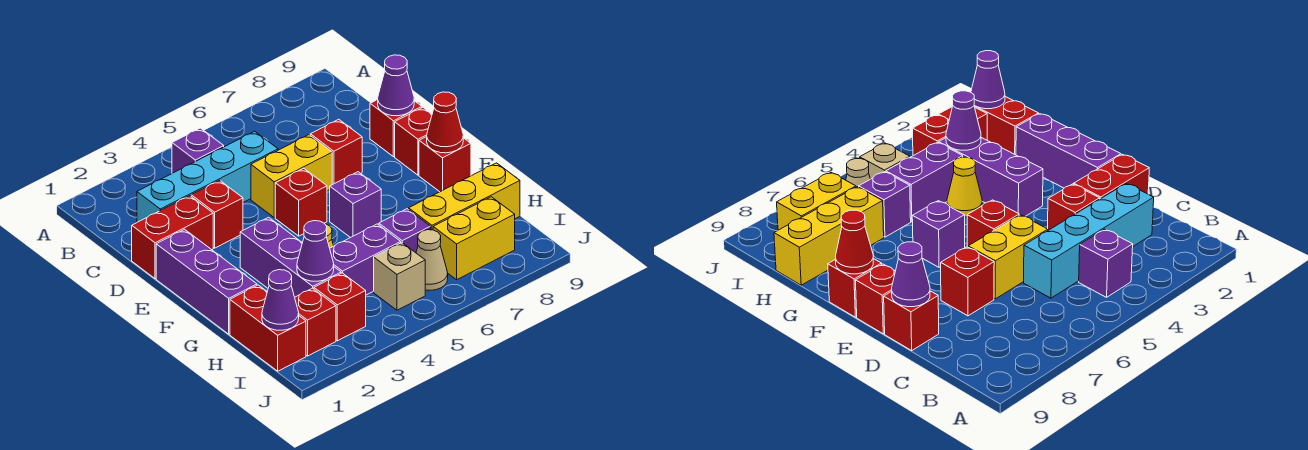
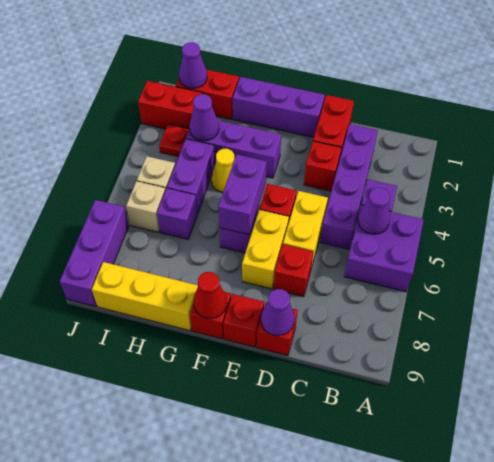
none -> purple 2x2 brick [344,205,424,292]
none -> purple 1x1 cone [358,188,390,234]
cyan 1x4 brick [137,131,278,222] -> purple 1x4 brick [320,124,378,249]
none -> purple 1x2 brick [218,154,267,235]
yellow 1x3 brick [409,163,520,230] -> yellow 1x3 brick turned to [92,262,198,331]
red 1x1 brick [295,288,336,356] -> red 1x2 brick [138,81,202,129]
red 1x1 brick [314,273,366,341] -> red 1x1 plate [159,124,189,157]
tan 1x1 cone [416,230,448,290] -> tan 1x1 brick [126,181,165,232]
yellow 1x2 brick [433,197,515,280] -> yellow 1x2 brick moved to [242,210,289,289]
none -> purple 1x3 brick [60,200,129,307]

